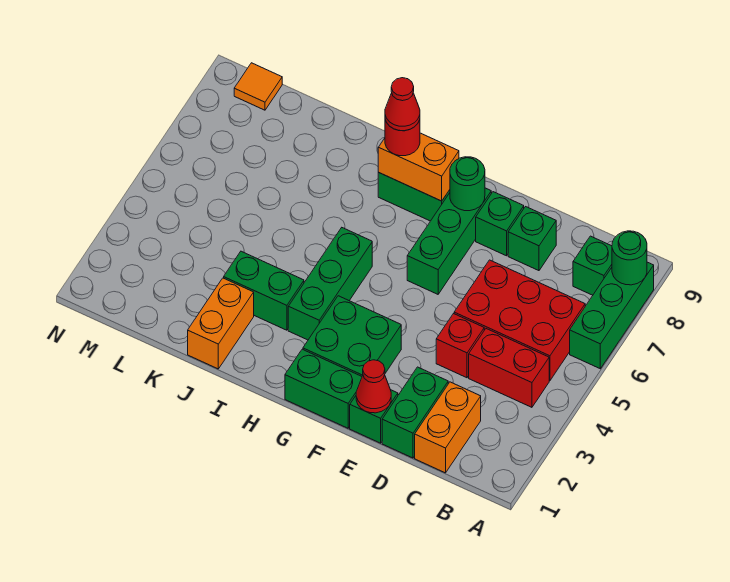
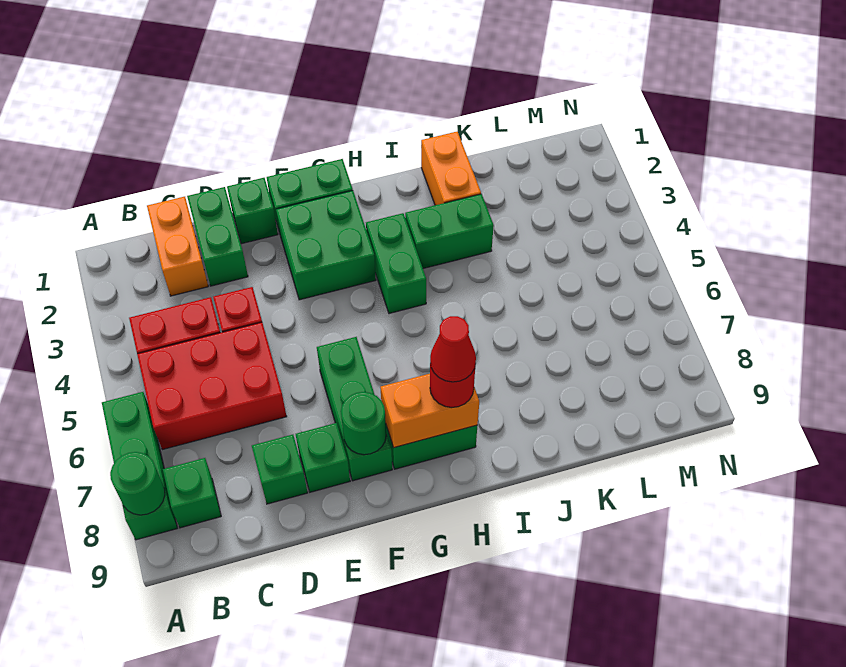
red 1x1 cone [356,360,391,413] -> none
green 1x3 brick [288,228,372,340] -> green 1x2 brick [366,213,426,313]
orange 1x1 tile [234,63,282,110] -> none

